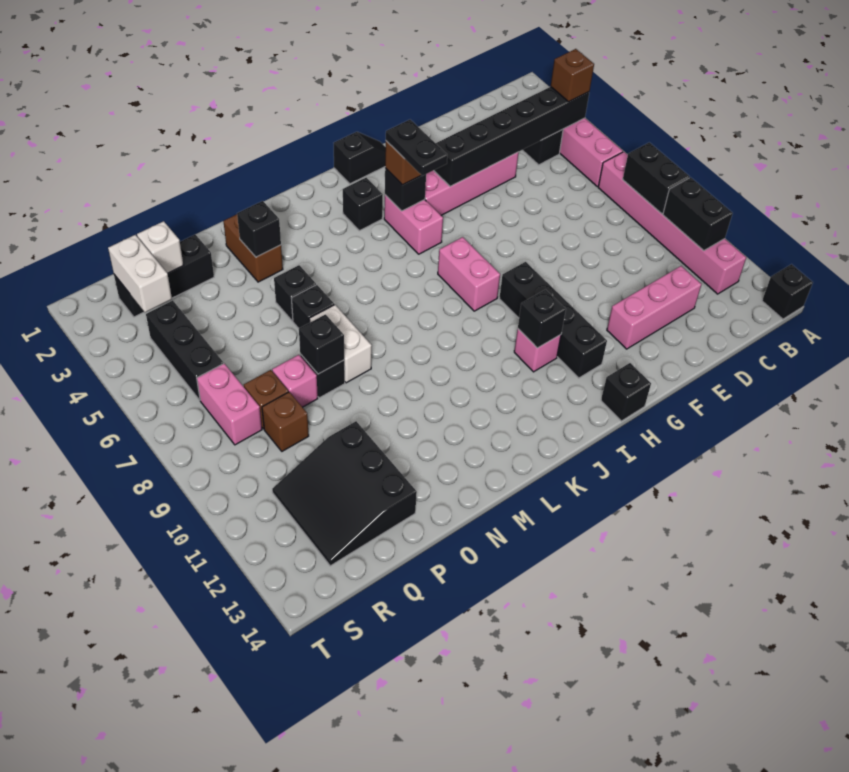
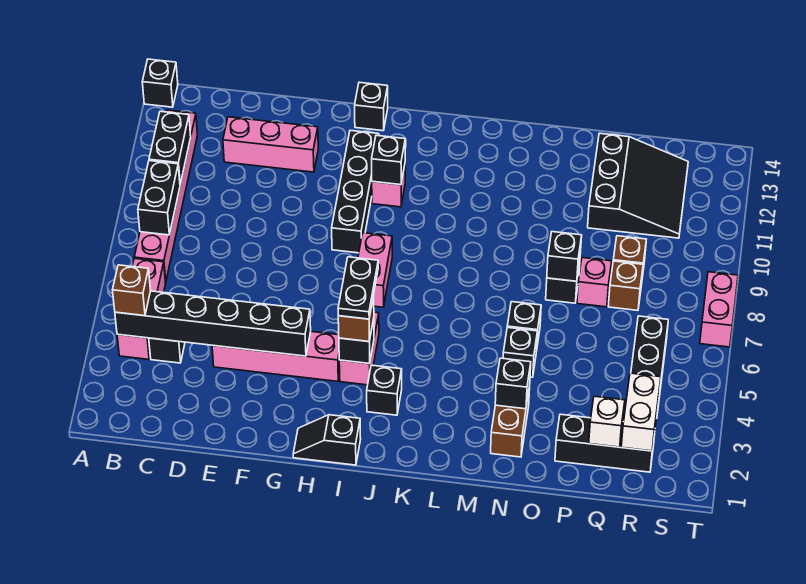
white 1x2 brick [309,305,372,383] -> none
pink 1x2 brick [197,364,262,445] -> pink 1x2 brick moved to [700,272,738,347]

